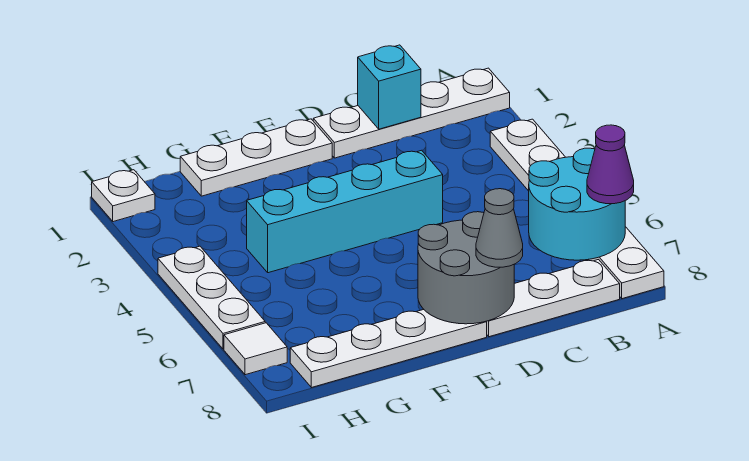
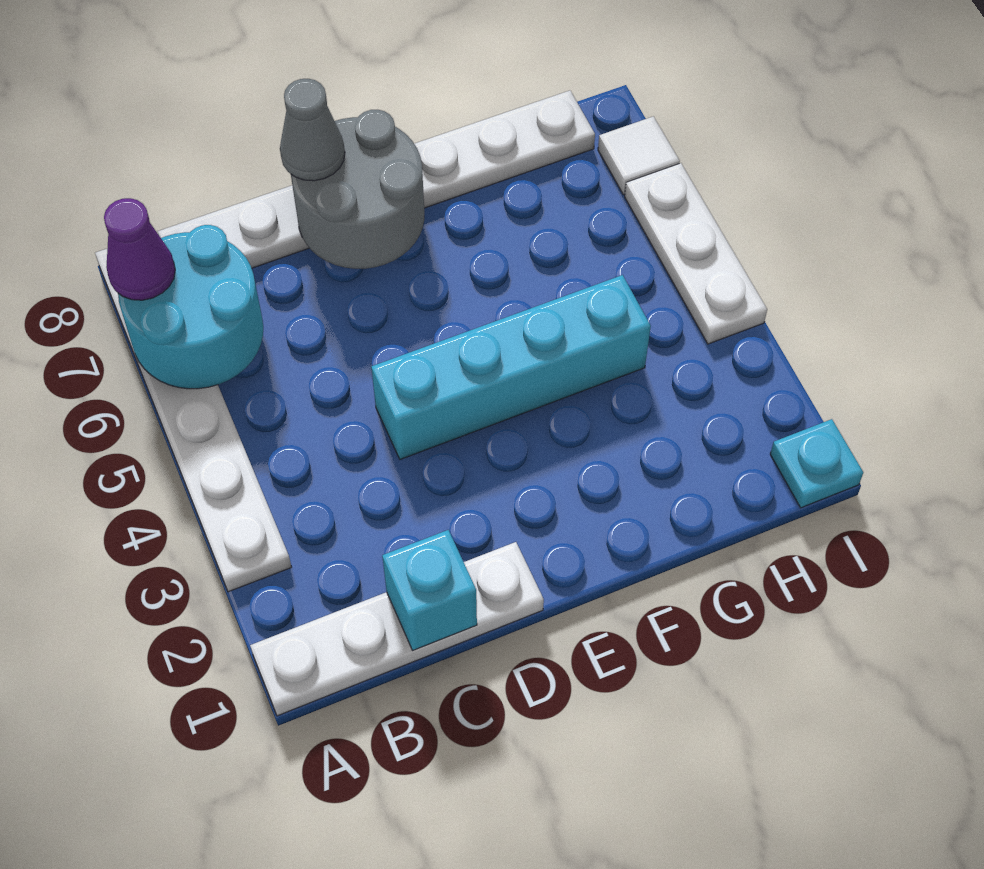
white 1x3 plate [180,119,332,196] -> none
white 1x1 plate [92,170,155,222] -> cyan 1x1 plate [770,419,863,508]

